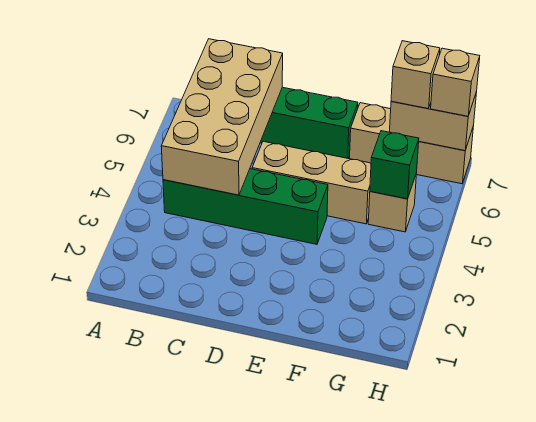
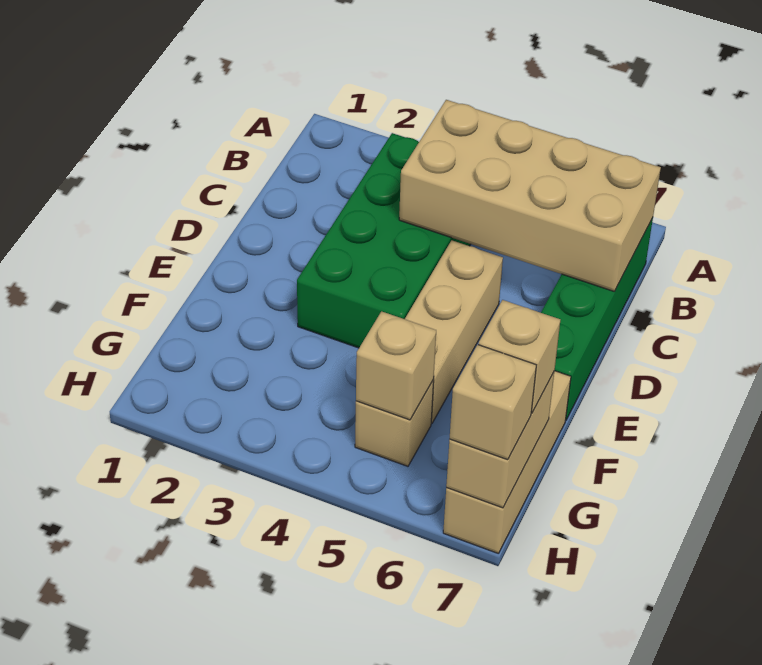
green 1x4 brick [163,169,328,244] -> green 2x4 brick [297,133,471,348]
green 1x1 brick [370,131,419,199] -> tan 1x1 brick [356,311,436,420]

